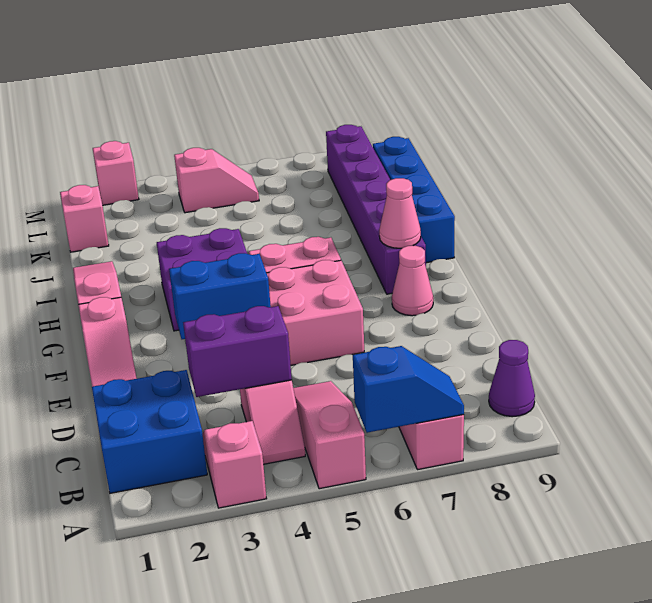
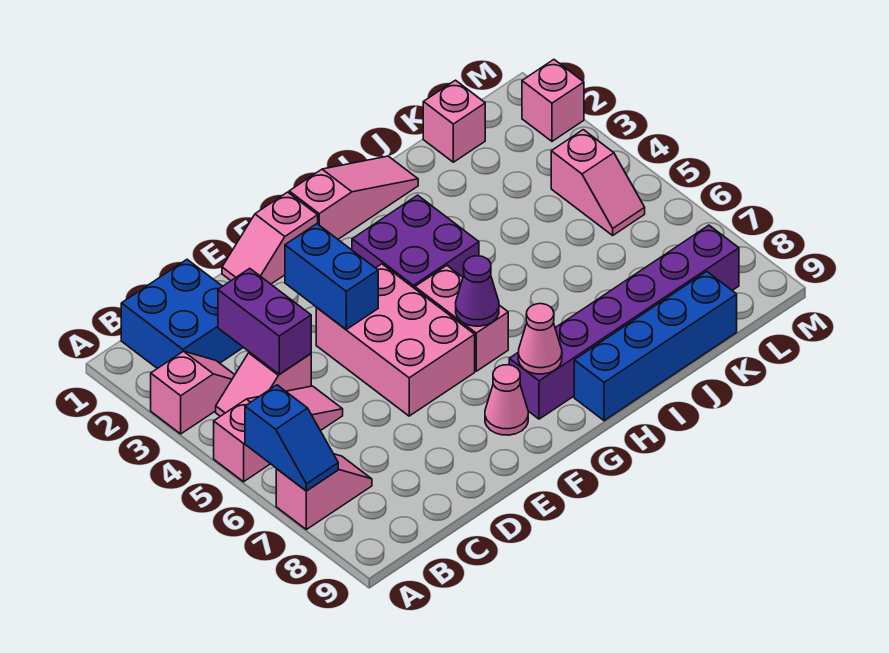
purple 1x1 cone [489,340,535,417] -> purple 1x1 cone moved to [456,256,499,326]

